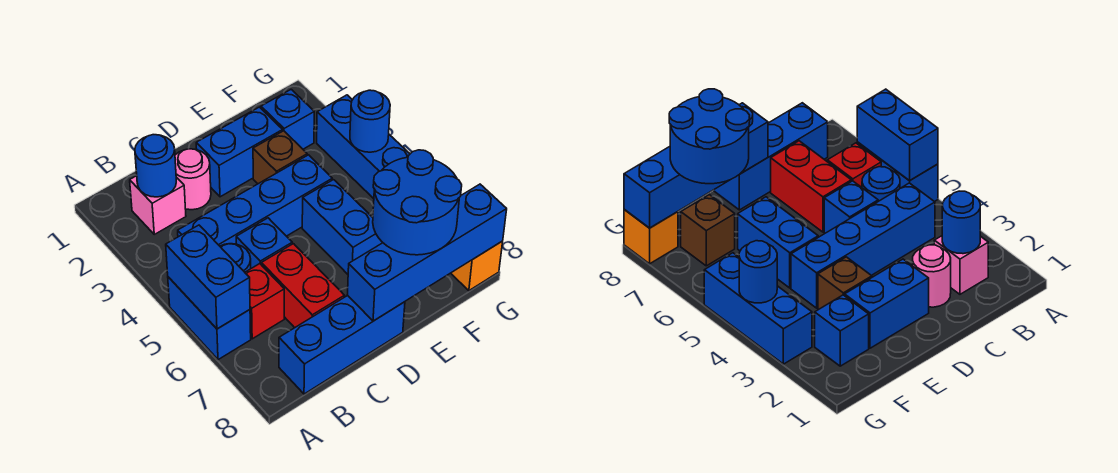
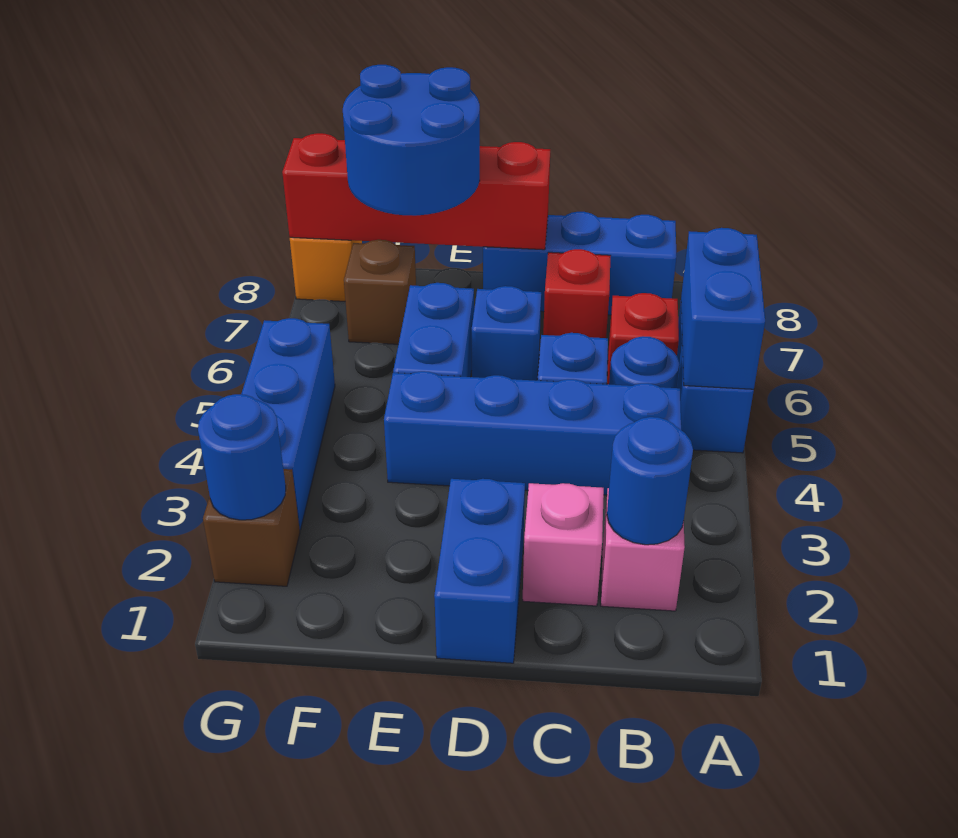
pink 1x1 round brick [175,149,211,210] -> pink 1x1 brick [523,483,604,606]
red 1x2 brick [262,244,345,328] -> red 1x1 brick [543,249,611,338]
blue 1x2 brick [196,107,283,197] -> blue 1x2 brick turned to [434,479,525,663]
blue 1x4 brick [347,184,507,321] -> red 1x4 brick [282,133,550,250]
brown 1x1 brick [253,131,307,184] -> brown 1x1 brick moved to [203,469,300,586]
blue 1x1 brick [261,89,314,149] -> blue 1x1 brick moved to [472,286,541,381]
blue 1x1 round brick [350,90,390,152] -> blue 1x1 round brick moved to [198,394,286,520]

